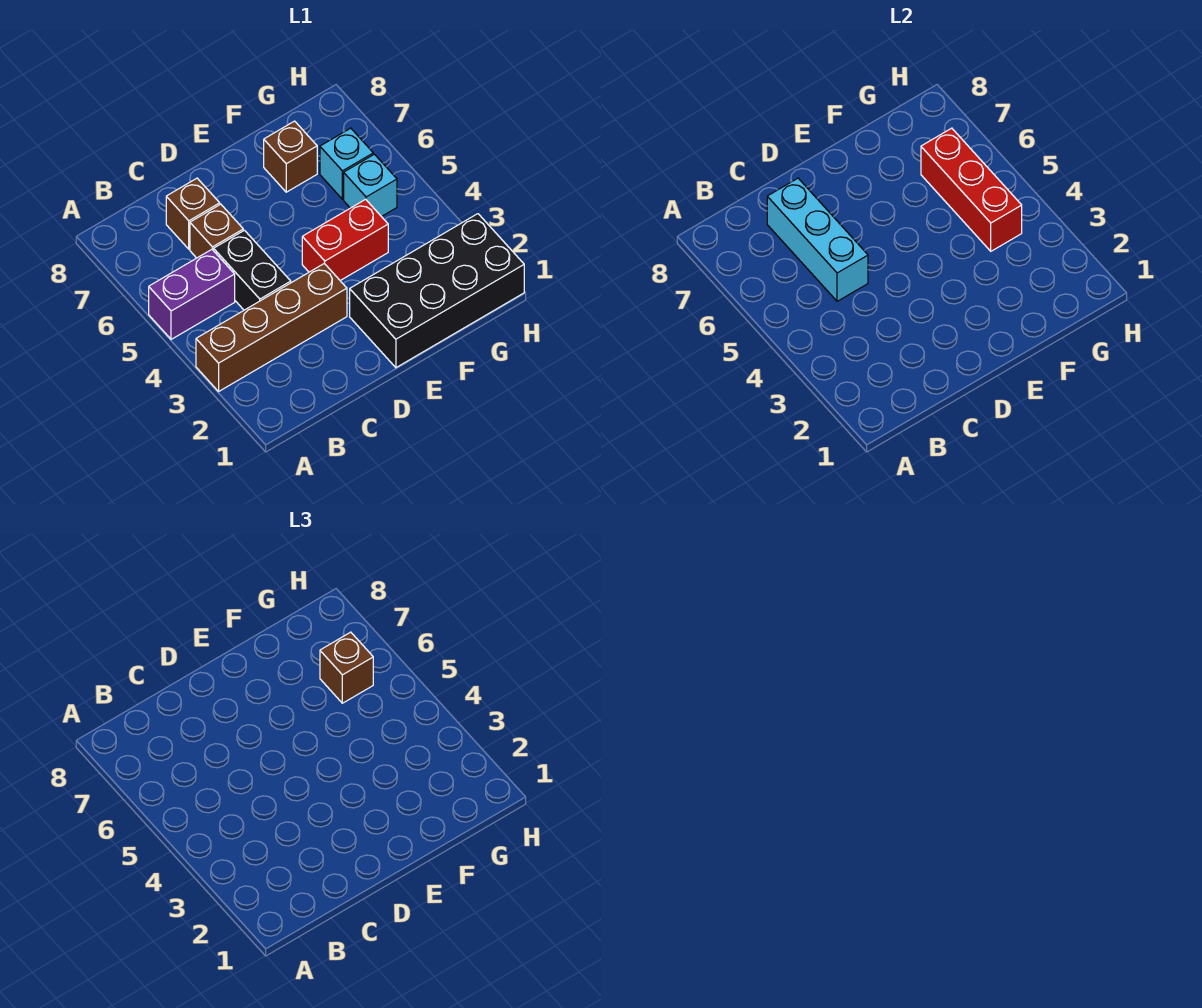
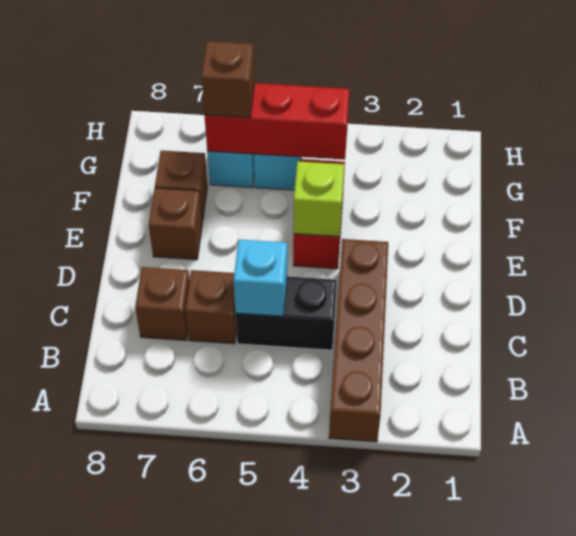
purple 1x2 brick [149,250,235,339] -> none
cyan 1x3 brick [767,178,868,301] -> cyan 1x1 brick [234,240,287,316]
black 2x4 brick [350,214,524,368] -> none
none -> lime 1x1 brick [294,161,344,237]
none -> brown 1x1 brick [149,188,202,260]

